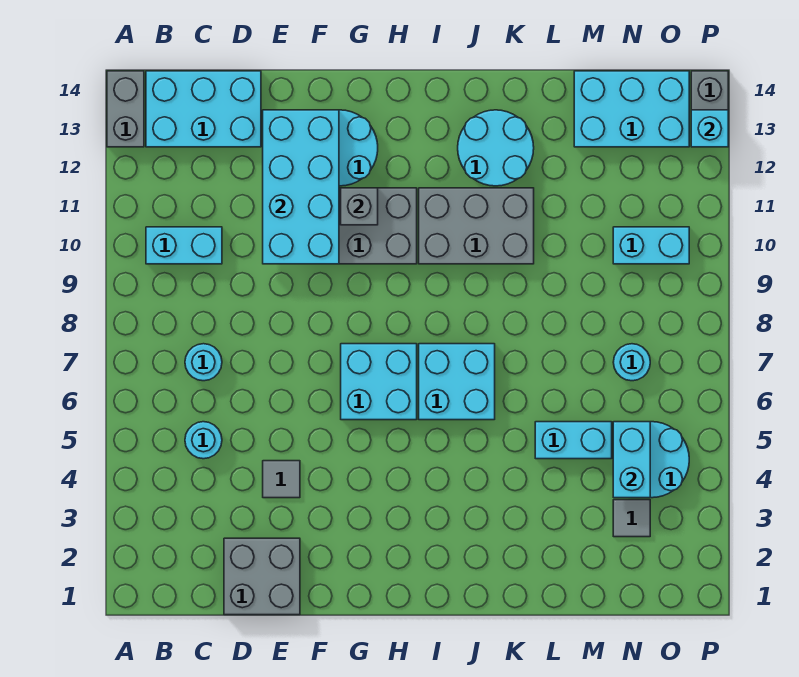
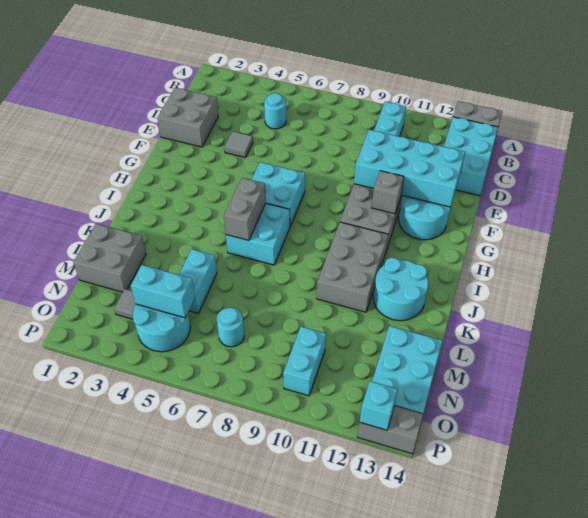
cyan 1x1 round brick [185,344,222,381] -> none
none -> grey 1x2 brick [224,178,266,240]
none -> grey 2x2 brick [73,224,146,292]

